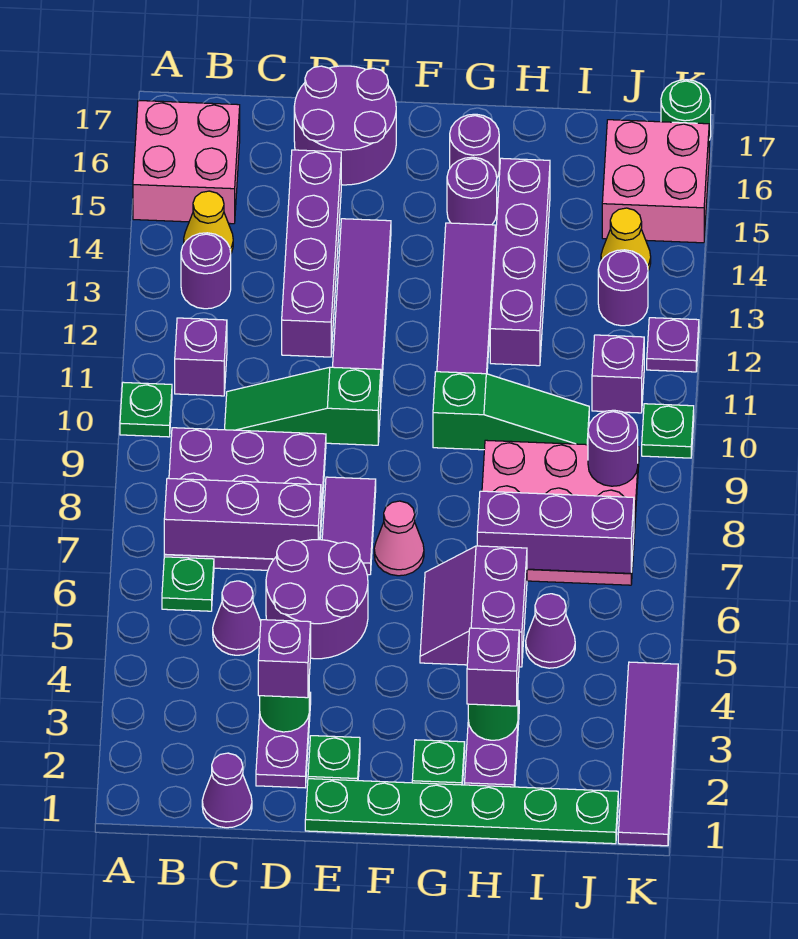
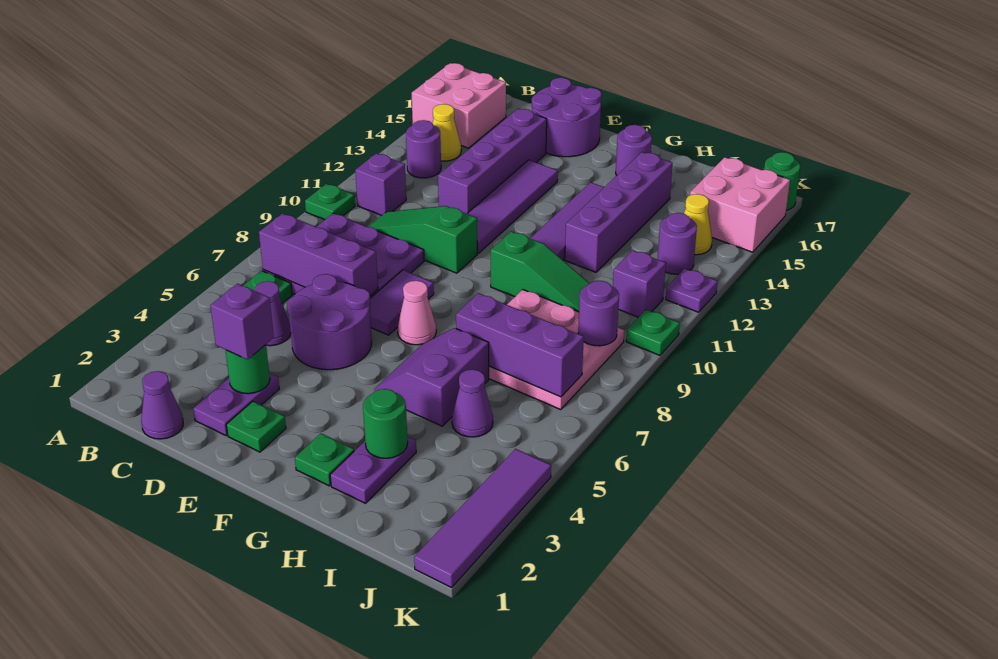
green 1x6 plate [305,779,618,844] -> none
purple 1x1 round brick [447,157,497,225] -> none
purple 1x1 brick [467,628,519,706] -> none

